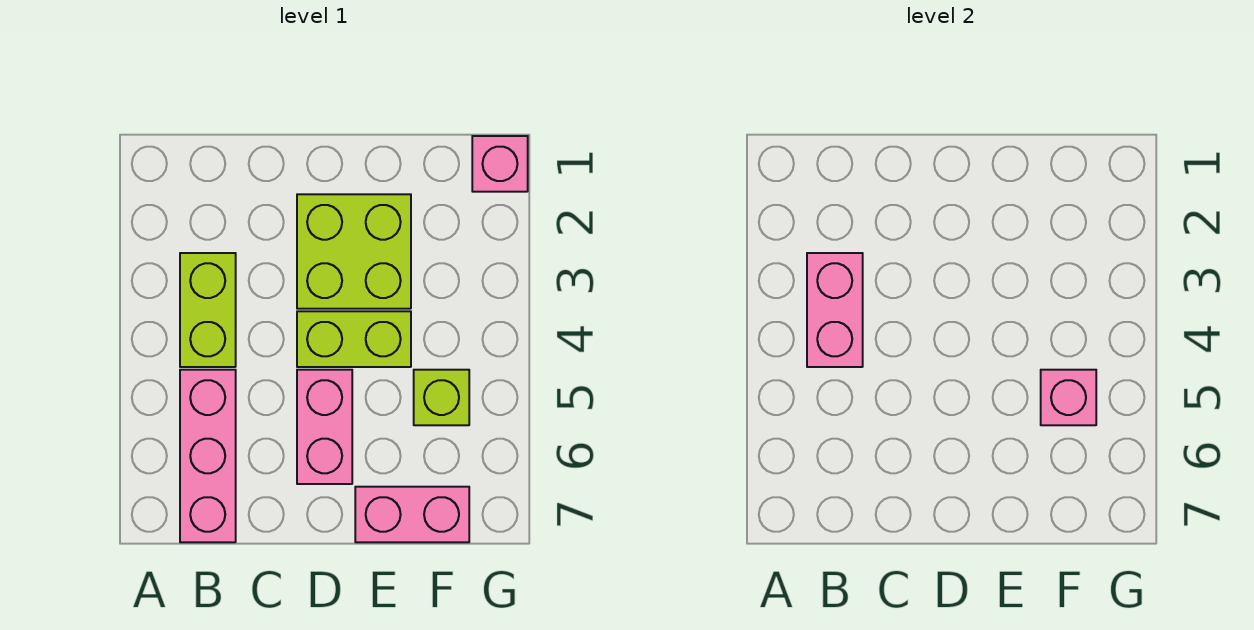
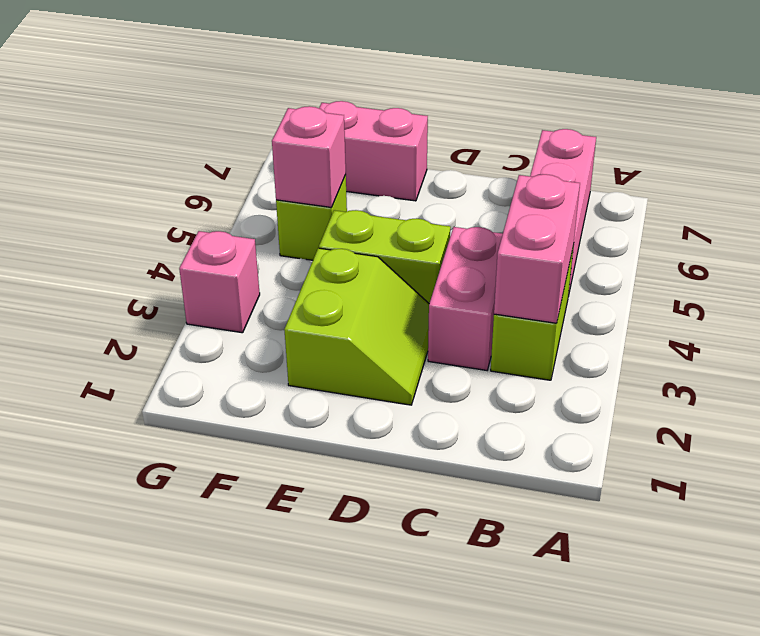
lime 2x2 brick [297,194,411,309] -> lime 2x2 slope [284,248,429,405]
pink 1x2 brick [297,370,352,484] -> pink 1x2 brick moved to [428,227,503,370]
pink 1x1 brick [472,136,528,192] -> pink 1x1 brick moved to [179,231,260,333]

